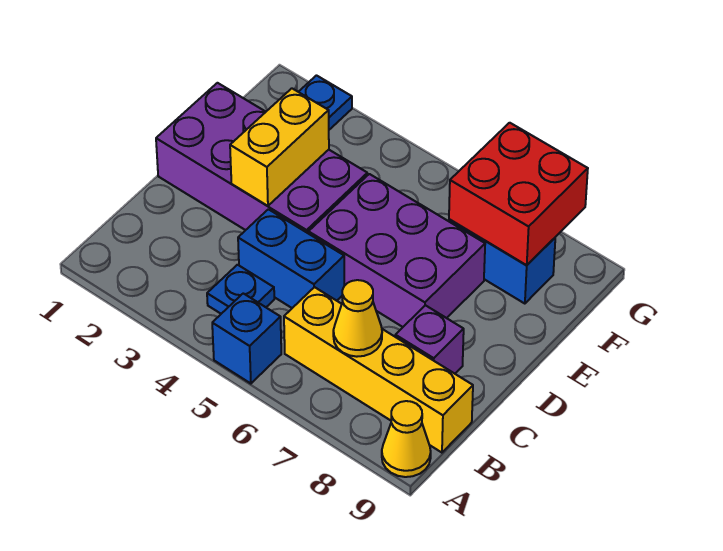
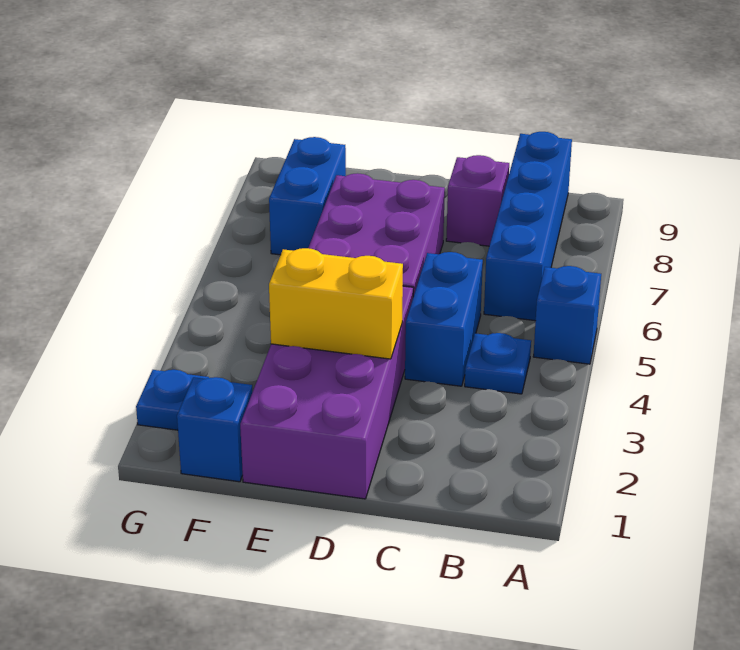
yellow 1x1 cone [382,401,431,477] -> none
yellow 1x4 brick [284,287,473,453] -> blue 1x4 brick [484,132,572,321]
yellow 1x1 cone [333,280,382,357] -> none
none -> blue 1x1 brick [177,377,253,482]
red 2x2 brick [449,123,588,265] -> none

